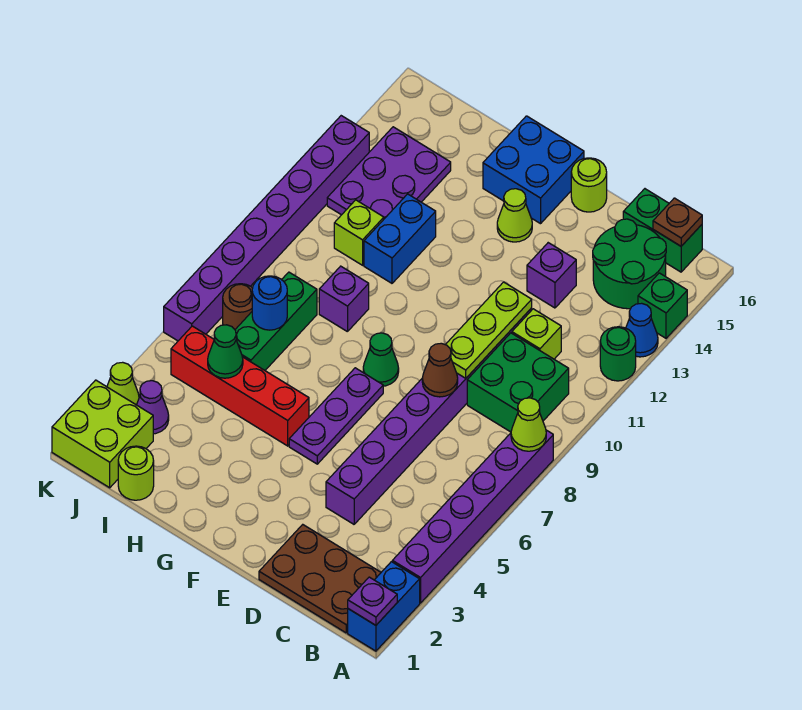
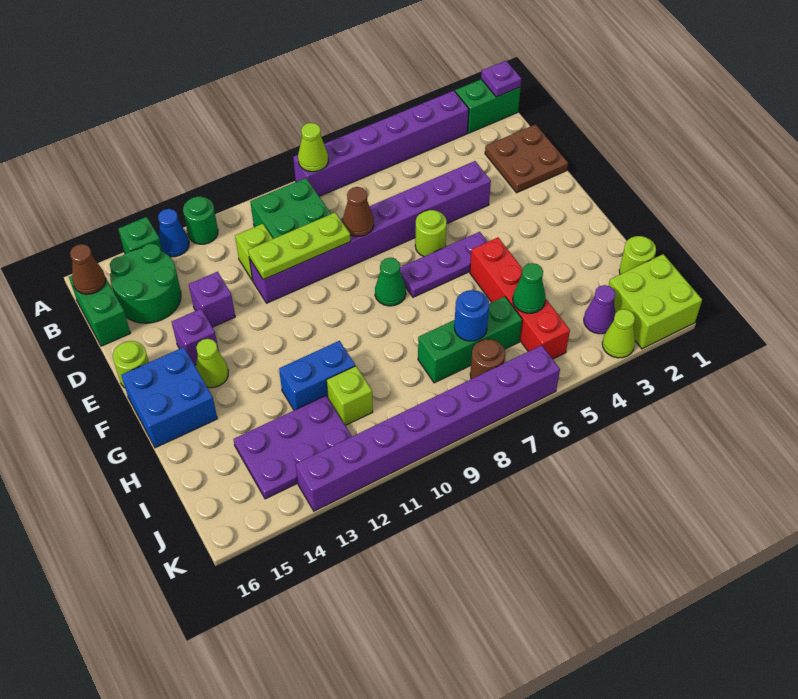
blue 1x2 brick [348,562,420,651] -> green 1x2 brick [455,79,521,133]
brown 2x3 plate [259,525,381,633] -> brown 2x2 plate [485,124,568,193]
brown 1x1 plate [653,198,702,246] -> brown 1x1 cone [70,244,106,294]
none -> lime 1x1 round brick [415,210,447,257]
purple 1x1 brick [319,266,369,332] -> purple 1x1 brick moved to [172,309,219,365]

